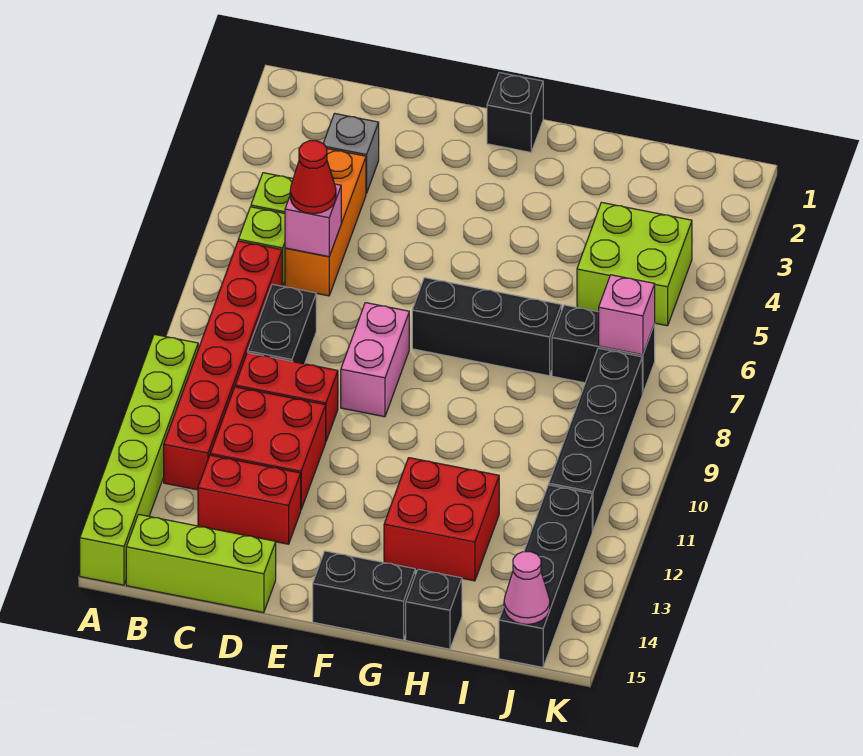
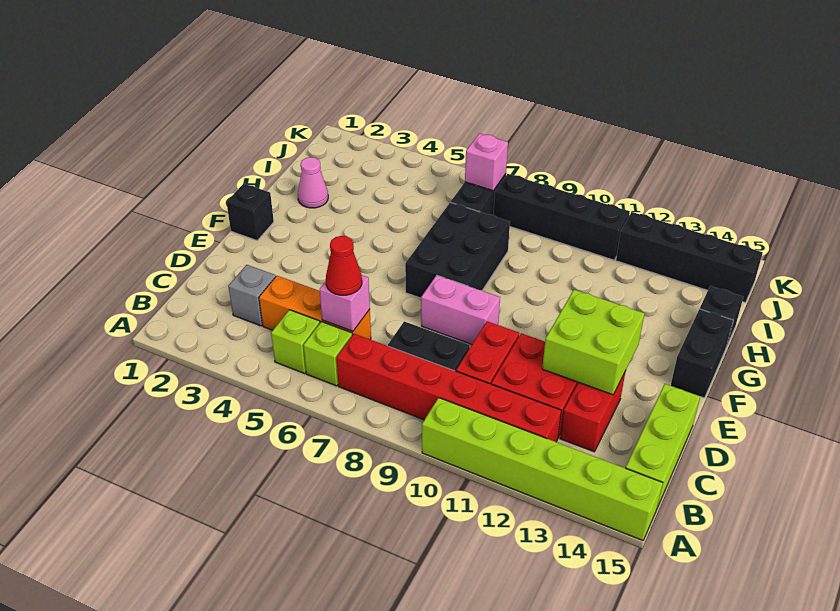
black 1x3 brick [412,278,562,376] -> black 2x3 brick [405,202,510,298]
red 2x2 brick [384,458,499,581] -> none
lime 2x2 brick [577,202,692,326] -> lime 2x2 brick moved to [542,290,644,395]
pink 1x1 cone [504,552,550,624] -> pink 1x1 cone moved to [298,157,328,208]

